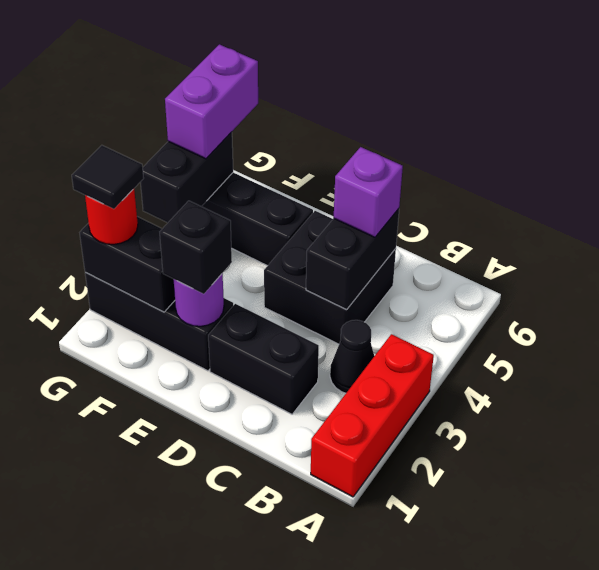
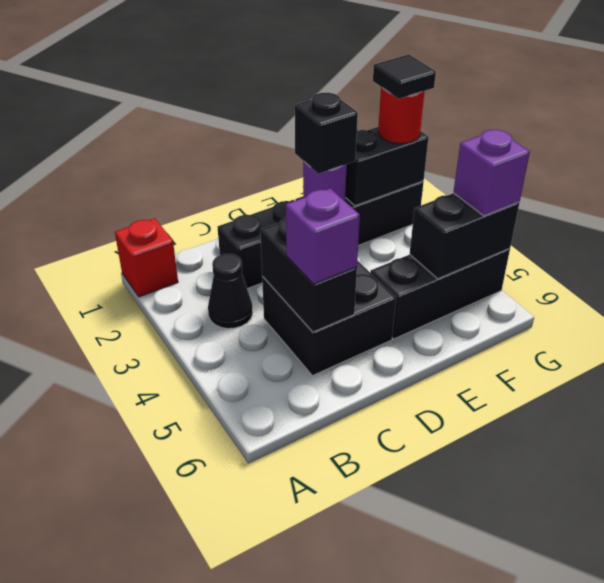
red 1x3 brick [311,334,434,497] -> red 1x1 brick [115,218,178,297]
black 1x2 brick [140,132,233,223] -> black 1x2 brick turned to [410,193,520,279]
purple 1x2 brick [165,44,258,159] -> purple 1x1 brick [453,130,530,216]

